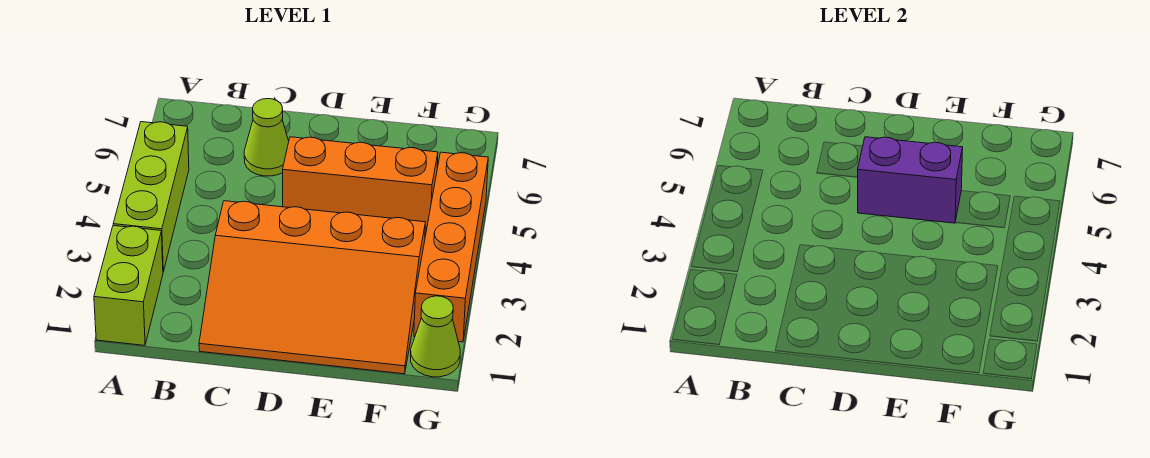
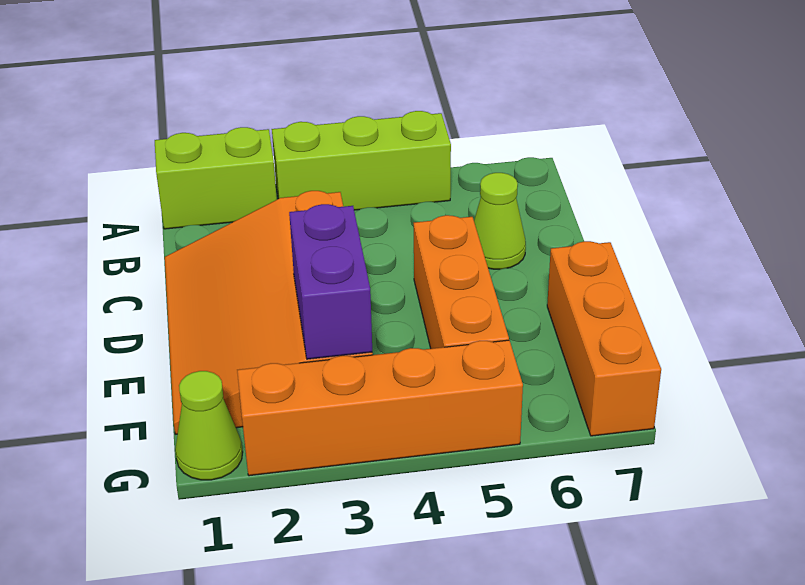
purple 1x2 brick [858,137,963,223] -> purple 1x2 brick moved to [289,204,372,359]
none -> orange 1x3 brick [547,241,661,436]

